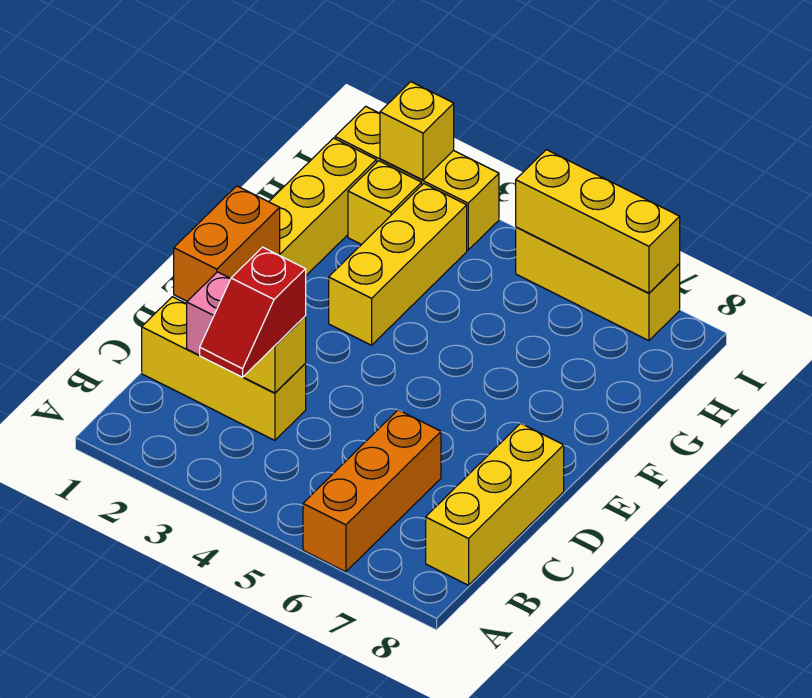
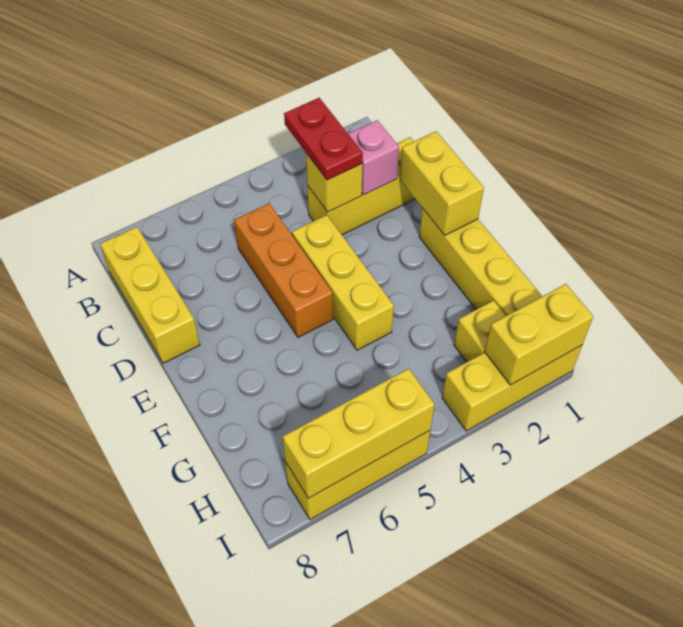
orange 1x3 brick [303,410,441,572] -> orange 1x3 brick moved to [234,204,333,337]
red 1x2 slope [200,247,306,377] -> red 1x2 plate [284,98,363,180]
orange 1x2 brick [174,186,280,301] -> yellow 1x2 brick [400,131,484,235]
yellow 1x3 brick [329,184,467,345] -> yellow 1x3 brick moved to [292,215,394,350]
yellow 1x1 brick [380,82,454,180] -> yellow 1x2 brick [485,284,593,385]

